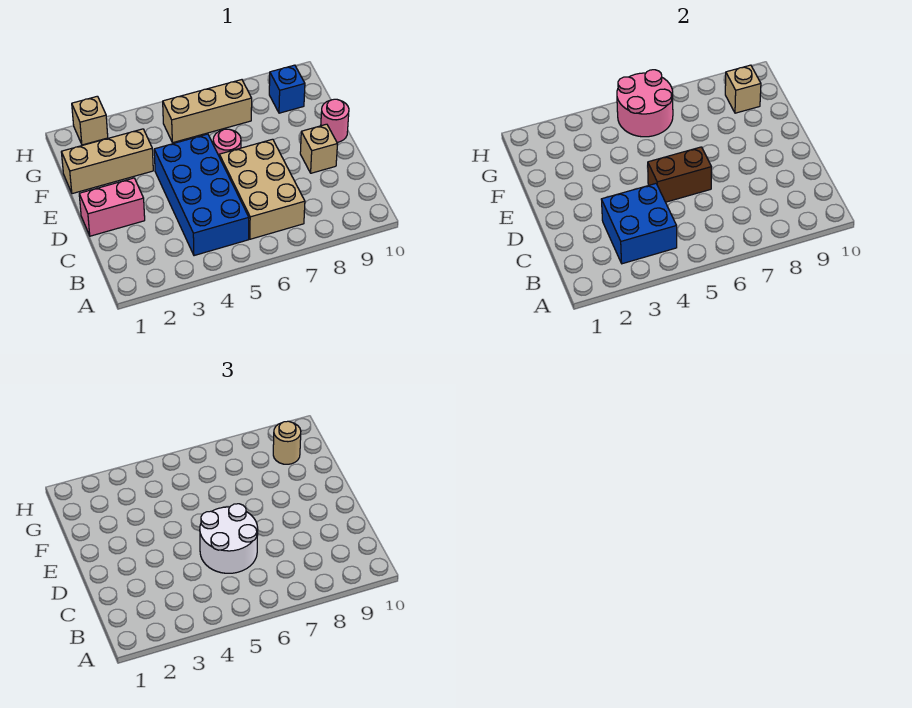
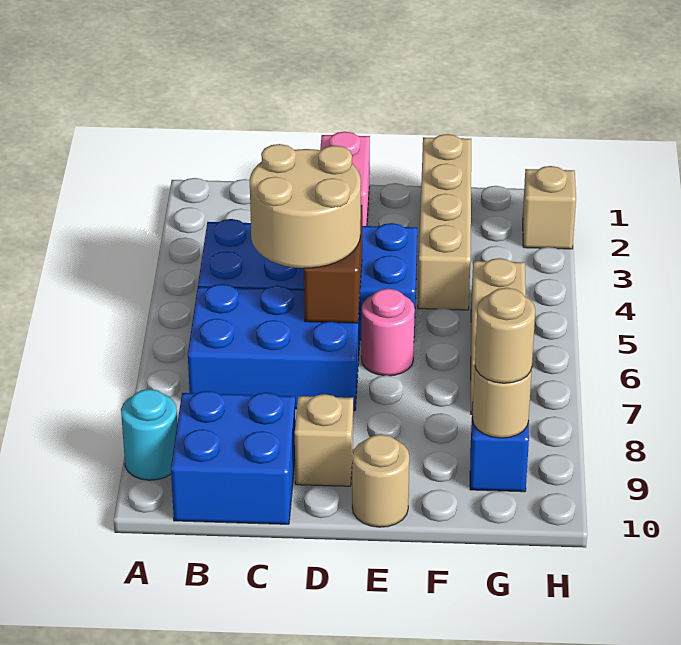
none -> cyan 1x1 round brick [121,389,177,480]
blue 2x2 brick [601,184,677,264] -> blue 2x2 brick moved to [171,391,296,524]
tan 2x3 brick [219,139,305,239] -> blue 2x3 brick [188,284,360,411]
white 2x2 round brick [200,504,258,573] -> tan 2x2 round brick [250,144,361,268]
pink 1x1 round brick [321,99,349,142] -> tan 1x1 round brick [352,434,409,527]
tan 1x3 brick [61,129,153,194] -> tan 1x4 brick [418,134,471,310]
pink 2x2 round brick [617,70,673,137] -> none
tan 1x1 brick [725,65,761,113] -> tan 1x1 round brick [472,367,532,438]

